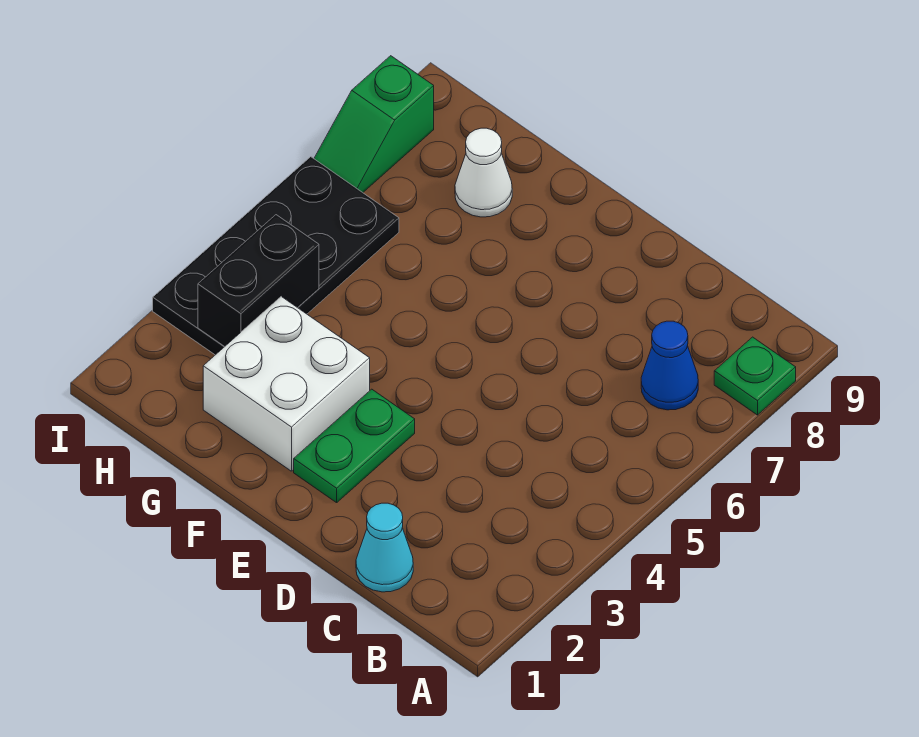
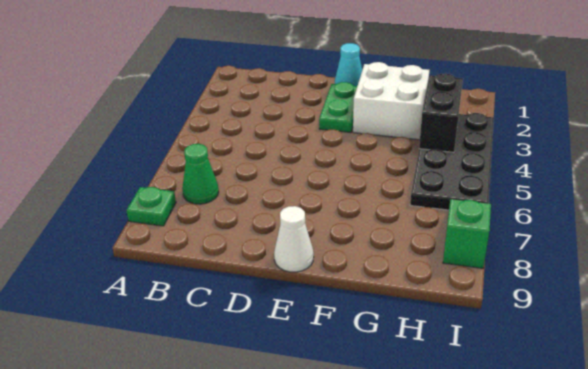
blue 1x1 cone [641,321,698,410] -> green 1x1 cone [182,144,219,204]
cyan 1x1 cone [356,503,413,592] -> cyan 1x1 cone moved to [335,43,362,86]
white 1x1 cone [455,128,512,217] -> white 1x1 cone moved to [274,206,314,272]

